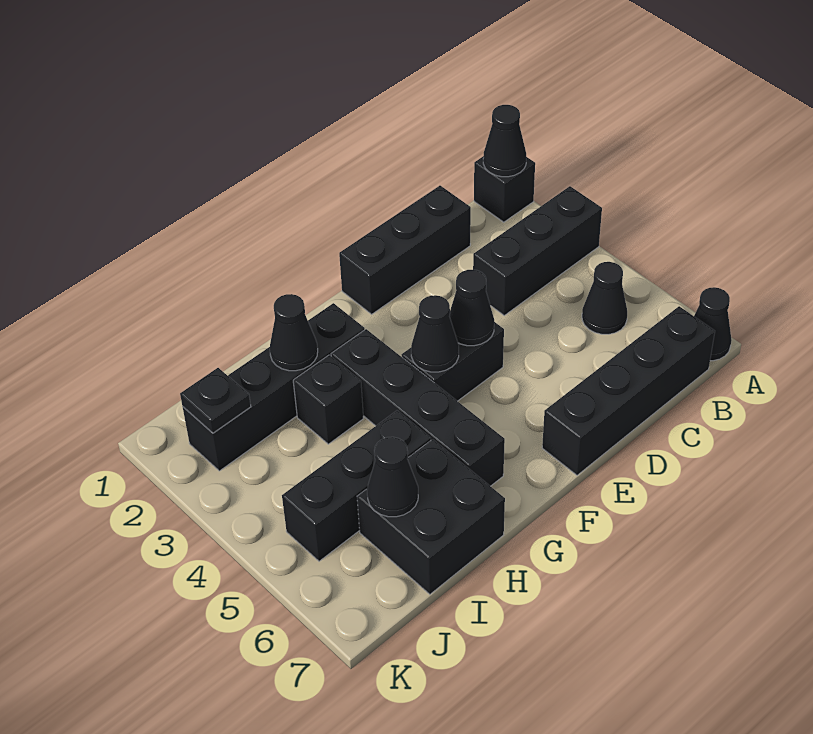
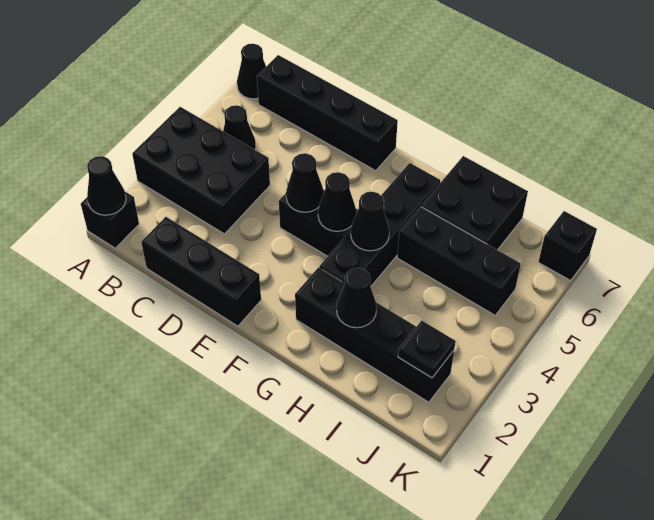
black 1x3 brick [473,186,602,315] -> black 2x3 brick [132,107,270,234]
black 1x1 brick [293,355,364,444] -> black 1x1 brick moved to [538,211,597,281]
black 1x1 cone [367,437,418,517] -> black 1x1 cone moved to [351,192,389,251]

